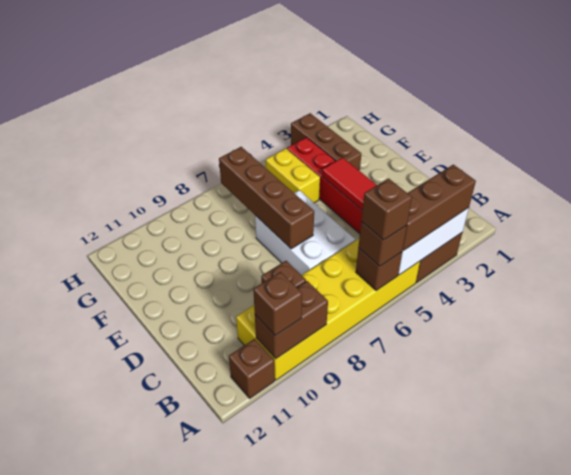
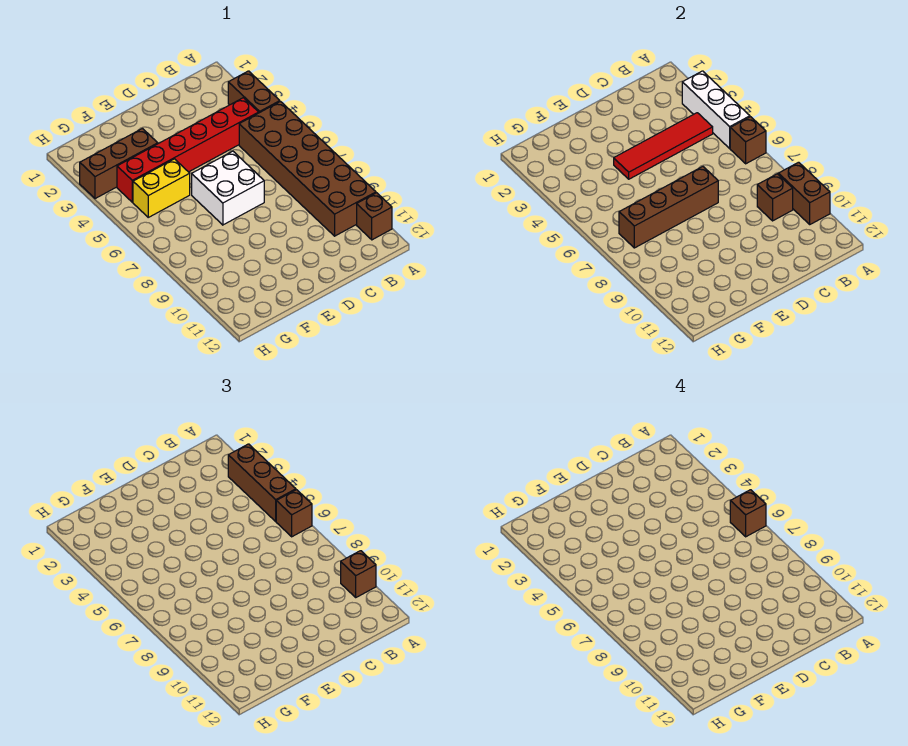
yellow 2x6 brick [236,239,420,380] -> brown 2x6 brick [239,102,376,236]
white 2x3 brick [255,190,356,275] -> white 2x2 brick [192,151,264,225]

